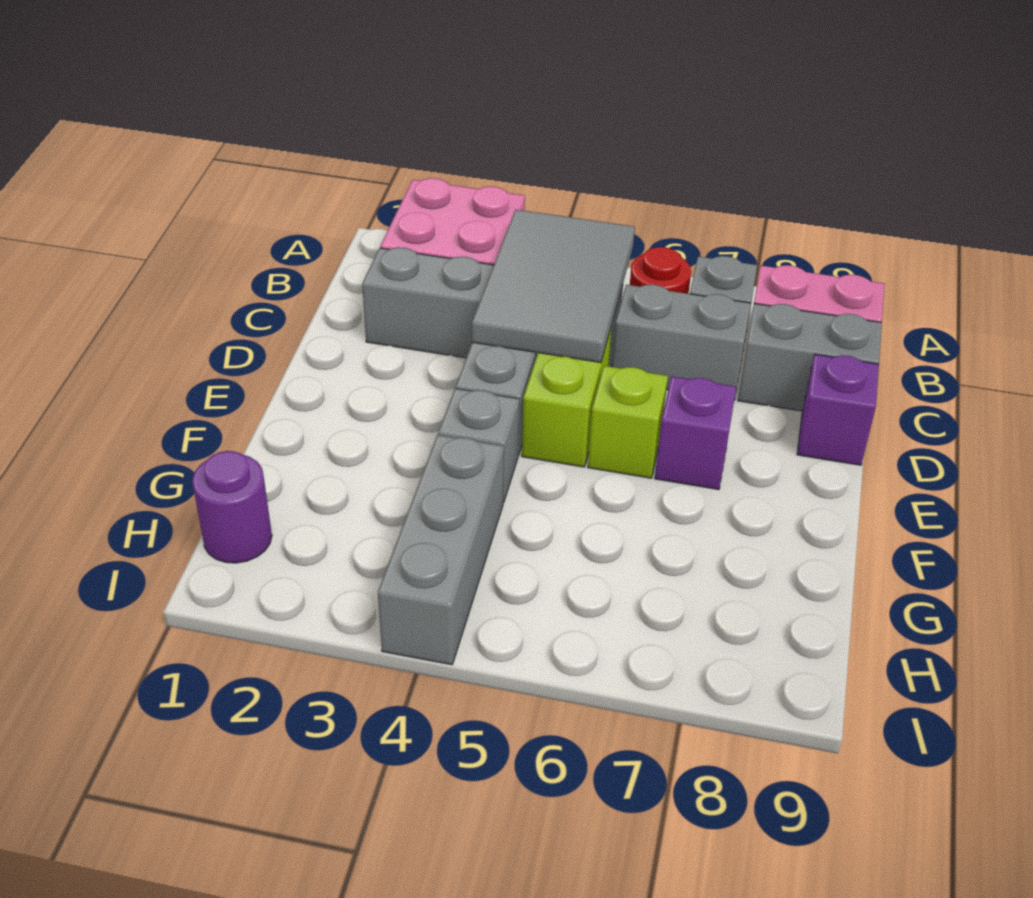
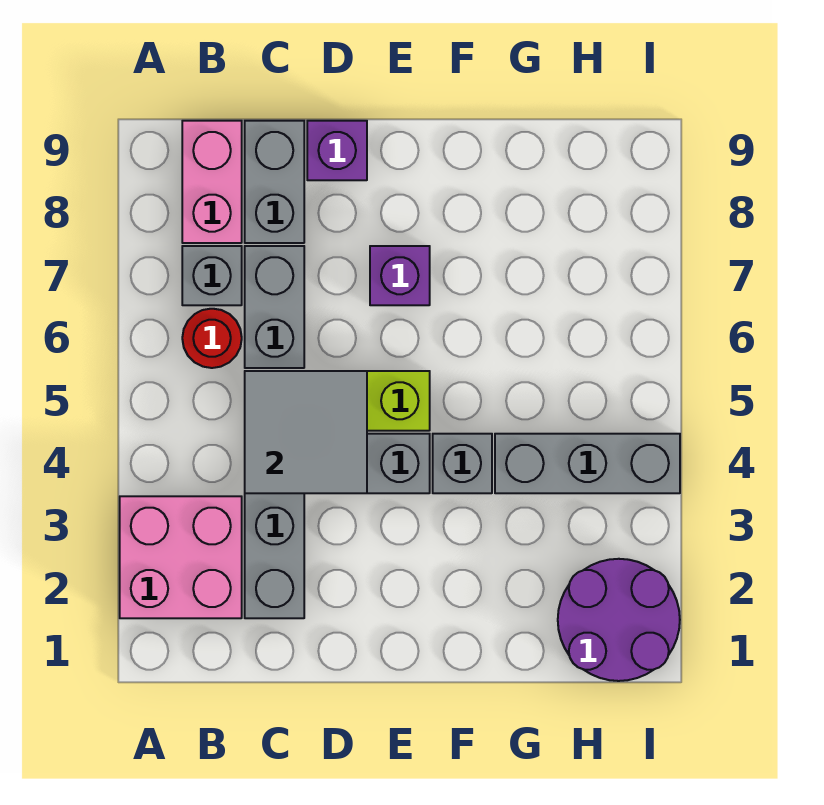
grey 2x3 tile [472,210,635,362] -> grey 2x2 tile [245,371,367,493]
lime 1x1 brick [588,366,668,478] -> none
purple 1x1 round brick [192,451,272,563] -> purple 2x2 round brick [558,559,680,681]

